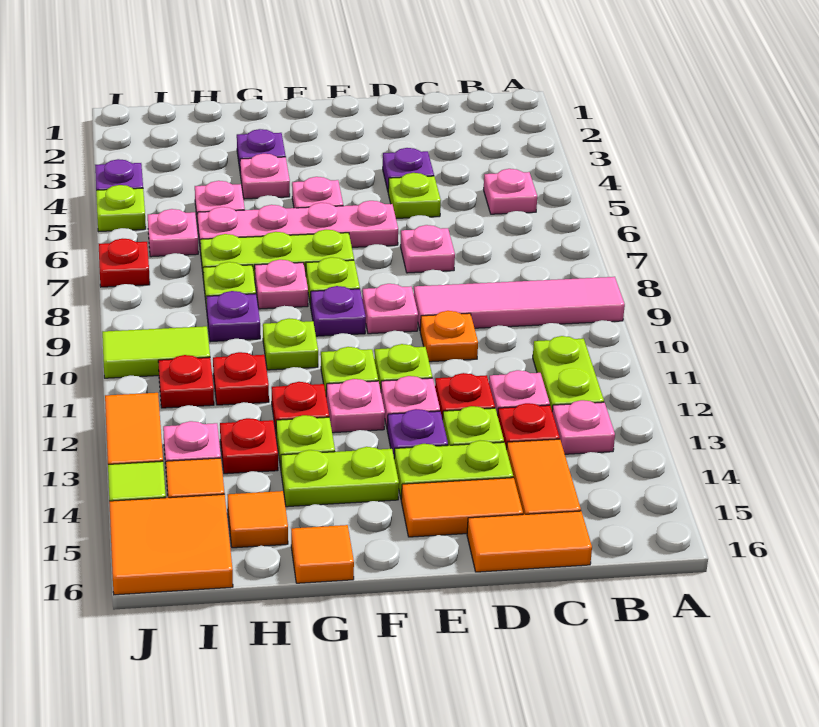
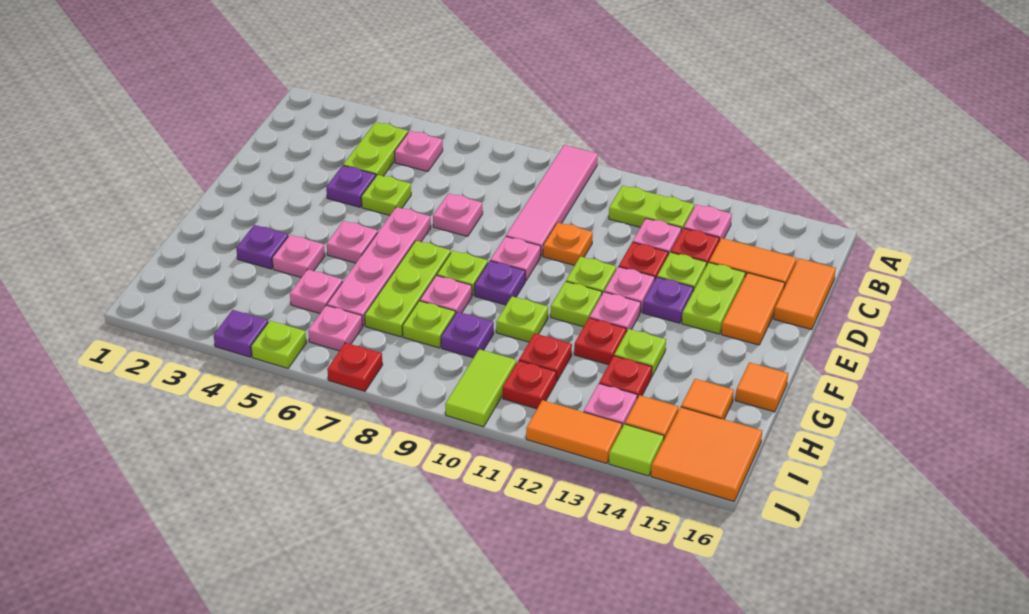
lime 1x2 plate [281,447,399,507] -> lime 1x2 plate moved to [343,122,408,176]

